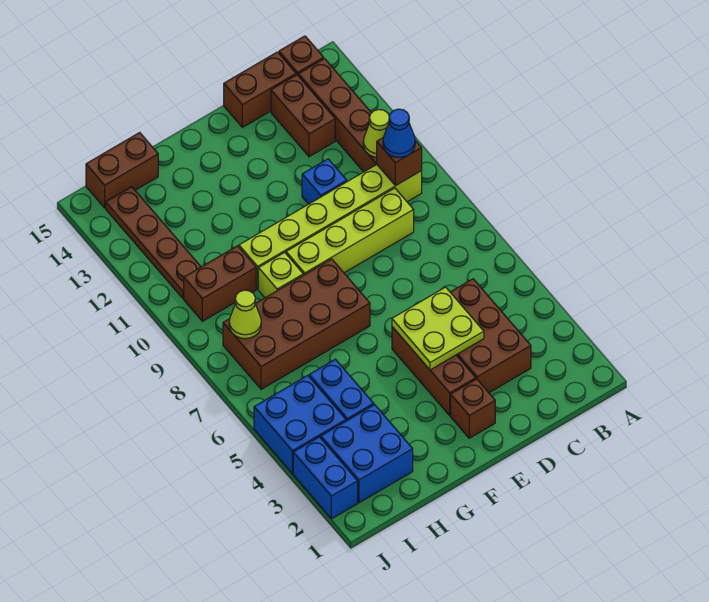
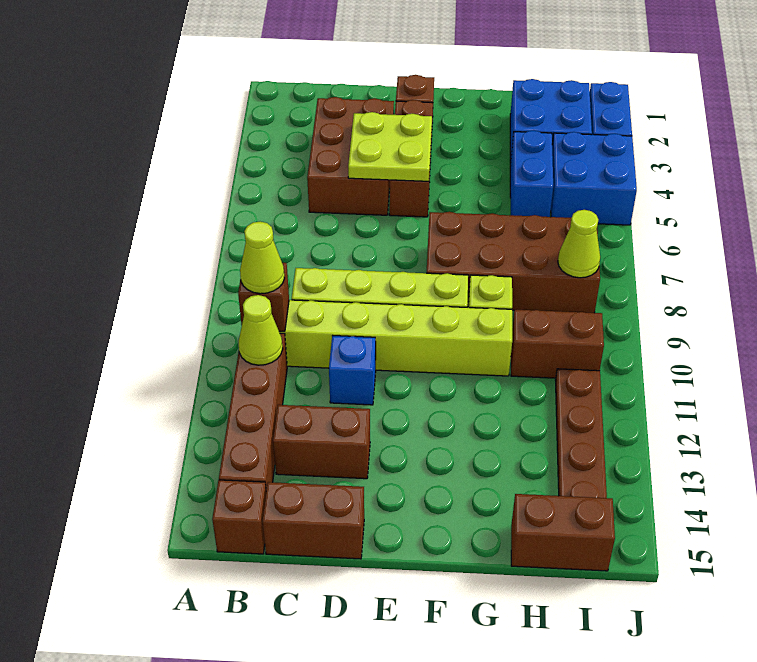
blue 1x1 cone [383,109,415,157] -> lime 1x1 cone [240,222,285,294]
brown 1x2 brick [271,75,335,157] -> brown 1x2 brick turned to [273,405,370,479]

